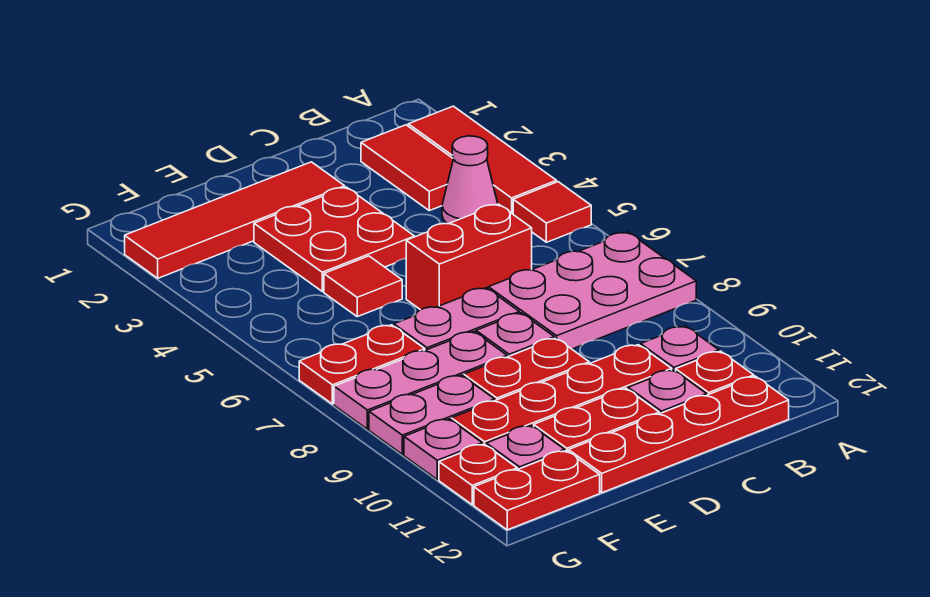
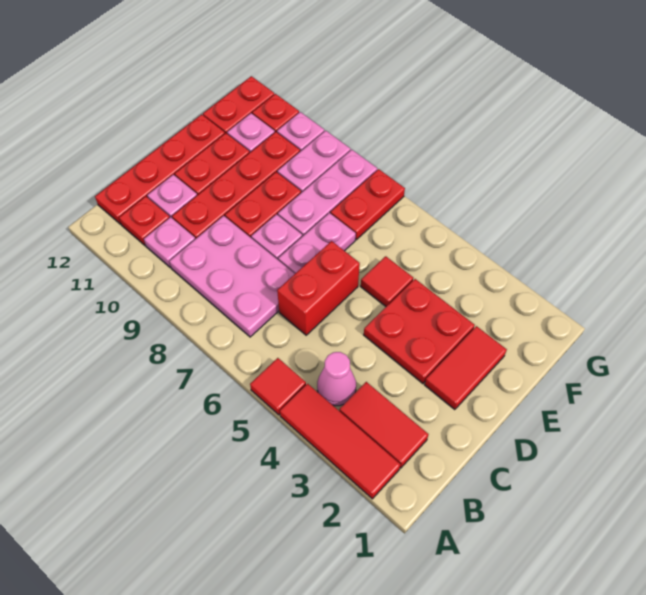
pink 2x3 plate [488,232,696,349] -> pink 2x3 plate turned to [169,216,295,337]
red 1x4 tile [125,162,345,278] -> red 1x2 tile [425,326,507,410]

